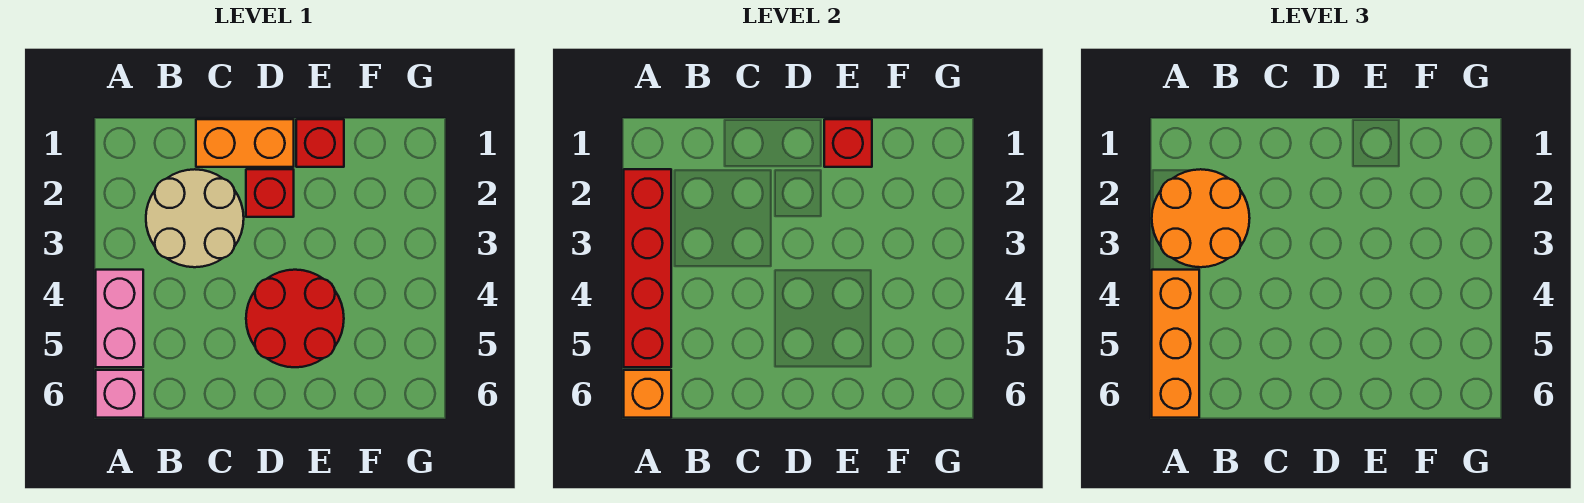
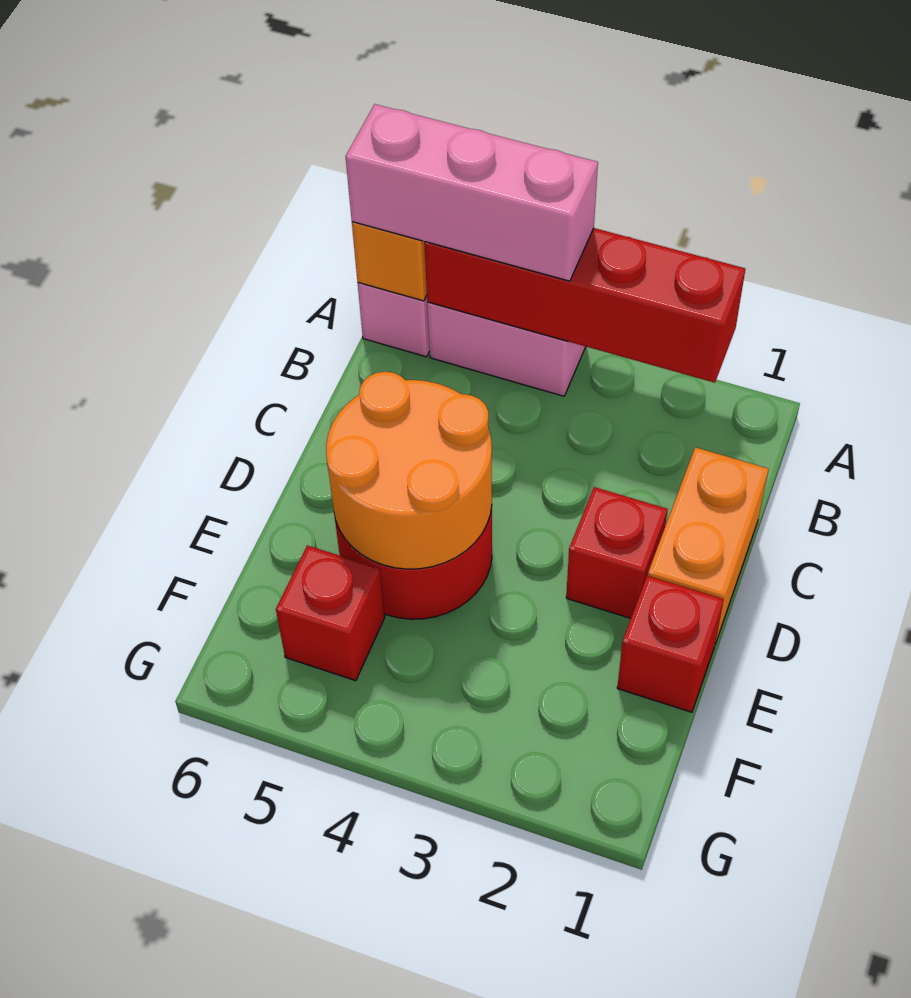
orange 2x2 round brick [1152,169,1250,267] -> orange 2x2 round brick moved to [326,372,492,569]
orange 1x3 brick [1152,270,1199,418] -> pink 1x3 brick [346,104,598,281]
tan 2x2 round brick [146,169,244,267] -> none
red 1x1 brick [824,119,872,167] -> red 1x1 brick moved to [276,545,385,681]

